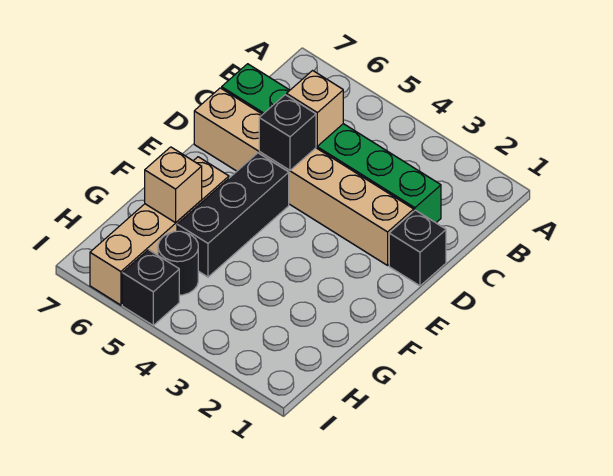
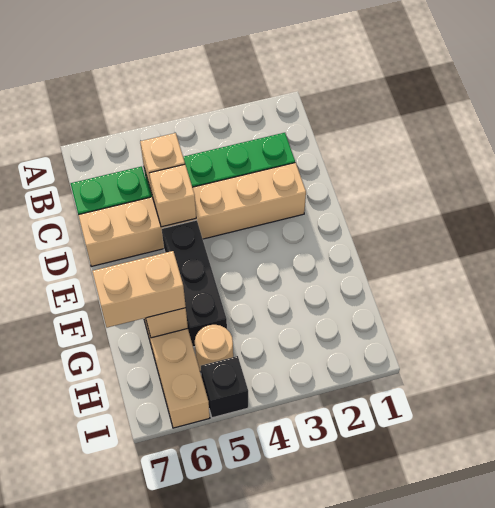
black 1x1 brick [389,210,446,286] -> none
black 1x1 brick [259,95,316,170] -> tan 1x1 brick [149,164,196,227]
none -> tan 1x2 brick [92,251,186,328]
black 1x1 round brick [158,231,198,295] -> tan 1x1 round brick [195,325,233,372]

